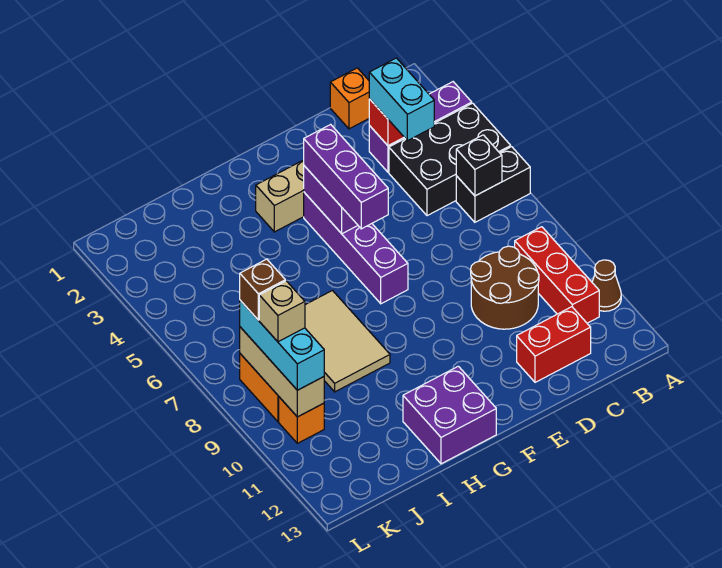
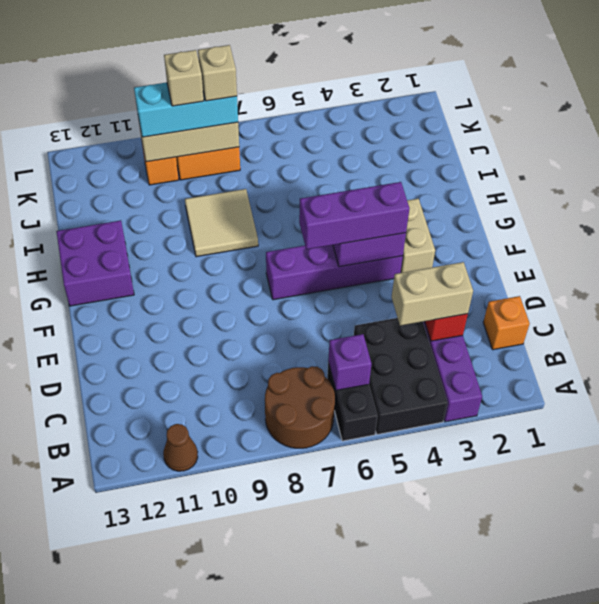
black 1x1 brick [456,135,502,196] -> purple 1x1 brick [328,334,371,390]
red 1x3 brick [515,227,599,323] -> none
cyan 1x2 brick [369,58,434,141] -> tan 1x2 brick [392,262,473,326]
brown 2x2 round brick [471,246,539,329] -> brown 2x2 round brick moved to [265,366,335,448]
red 1x2 brick [517,307,591,382] -> none
tan 2x3 tile [305,291,390,392] -> tan 2x2 tile [185,189,258,257]
brown 1x1 brick [240,259,285,320] -> tan 1x1 brick [198,45,237,101]

